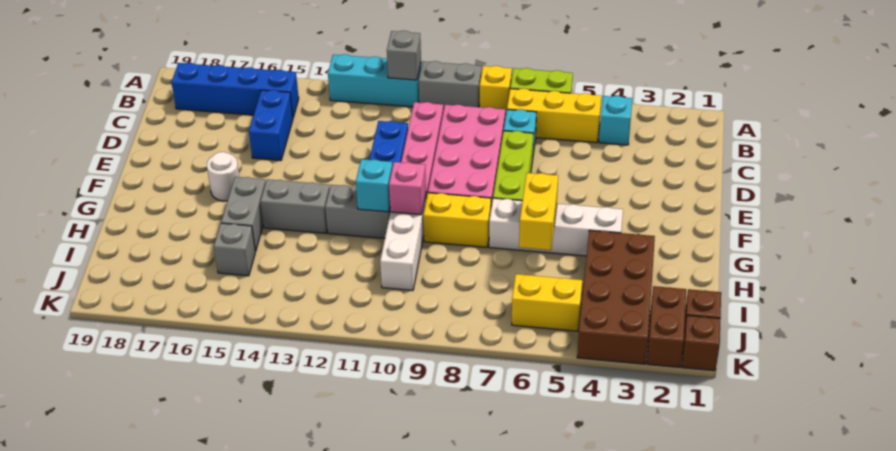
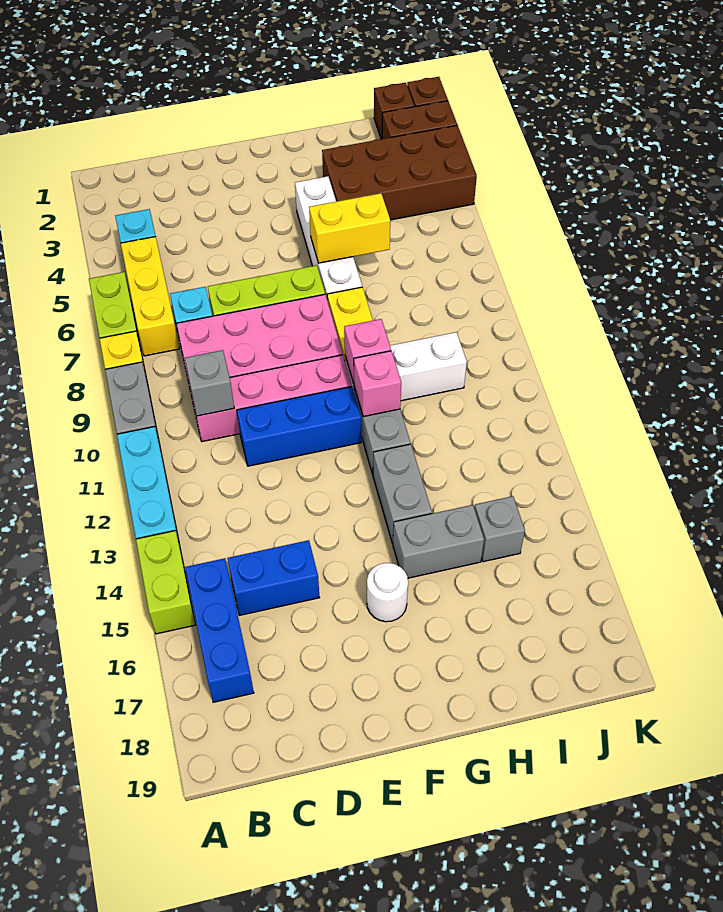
grey 1x1 brick [387,31,421,80] -> grey 1x1 brick moved to [185,350,234,416]
none -> lime 1x2 brick [136,531,195,634]
blue 1x4 brick [171,63,299,117] -> blue 1x3 brick [185,558,254,702]
cyan 1x1 brick [356,159,393,212] -> pink 1x1 brick [354,351,401,417]
yellow 1x2 brick [512,274,582,331] -> none

